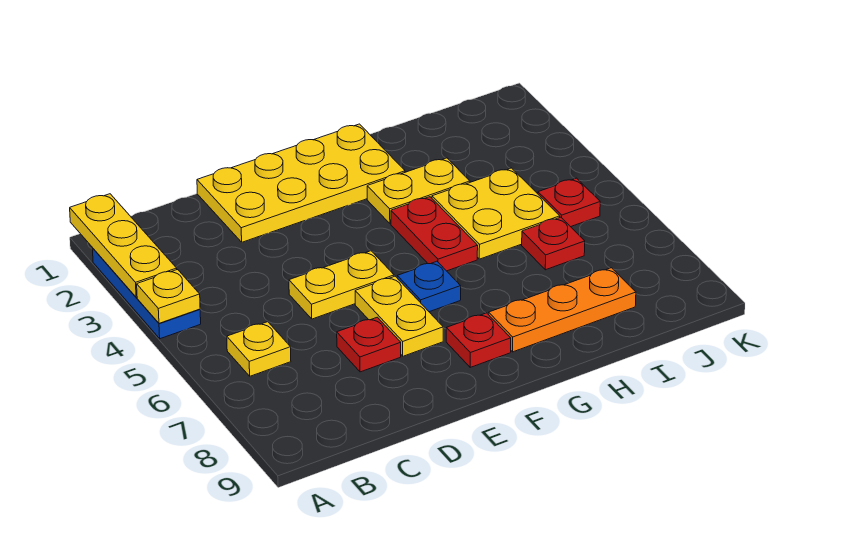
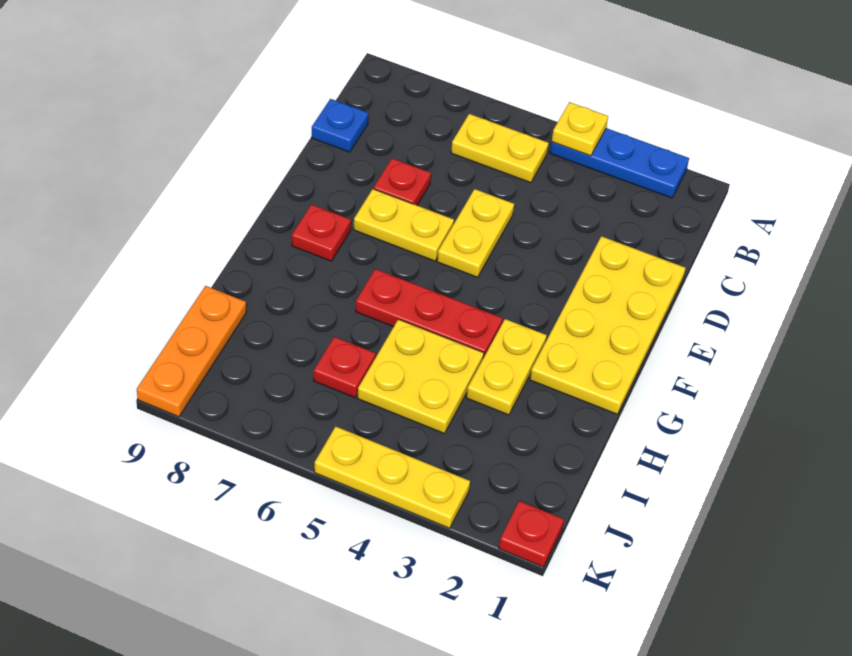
yellow 1x3 plate [70,194,177,297] -> yellow 1x3 plate moved to [314,427,470,528]
yellow 1x1 plate [227,322,291,376] -> yellow 1x2 plate [451,114,549,183]
blue 1x1 plate [397,261,461,312] -> blue 1x1 plate moved to [312,99,368,152]
red 1x2 plate [391,197,478,271] -> red 1x3 plate [356,269,503,358]
orange 1x3 plate [489,268,636,352] -> orange 1x3 plate moved to [137,286,246,417]
red 1x1 plate [538,178,600,227] -> red 1x1 plate moved to [499,501,564,567]

